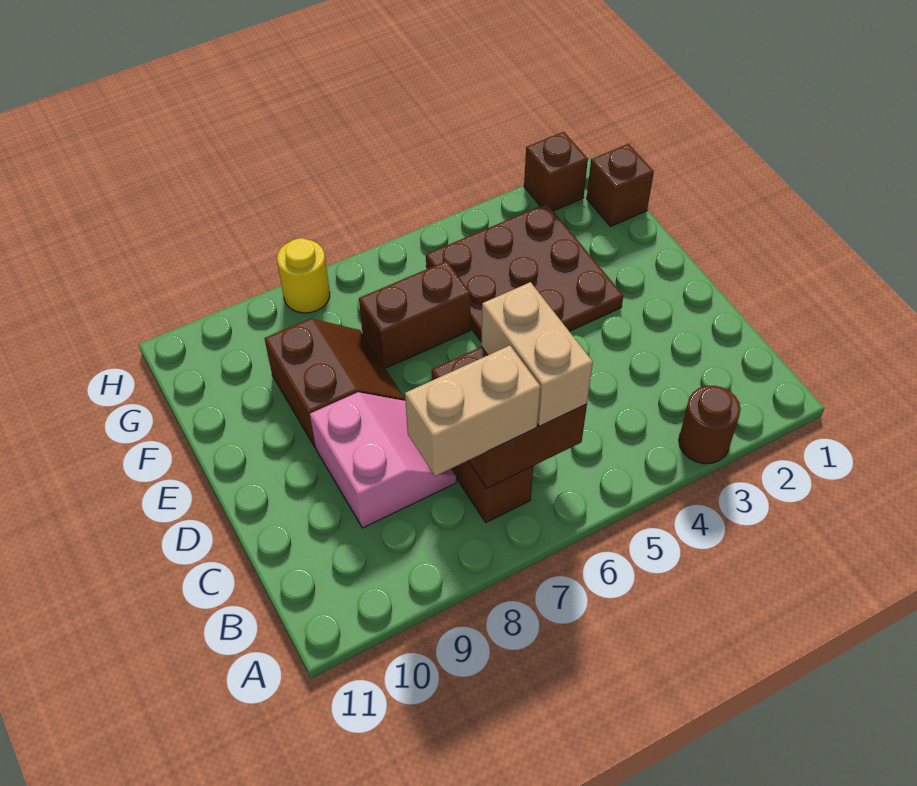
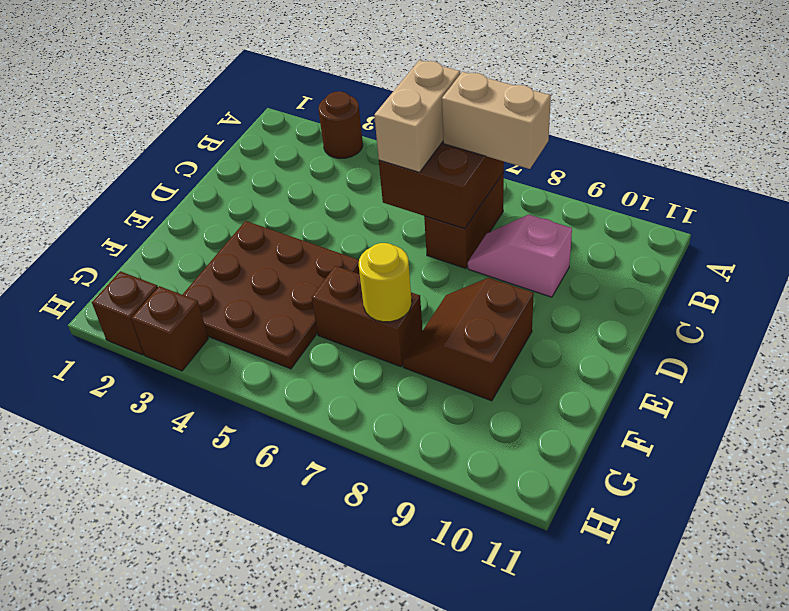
pink 2x2 slope [310,392,456,528] -> pink 1x2 slope [468,215,572,297]
brown 1x1 brick [587,144,654,226] -> brown 1x1 brick moved to [131,286,208,371]
yellow 1x1 round brick [277,238,330,313] -> yellow 1x1 round brick moved to [359,243,412,322]

